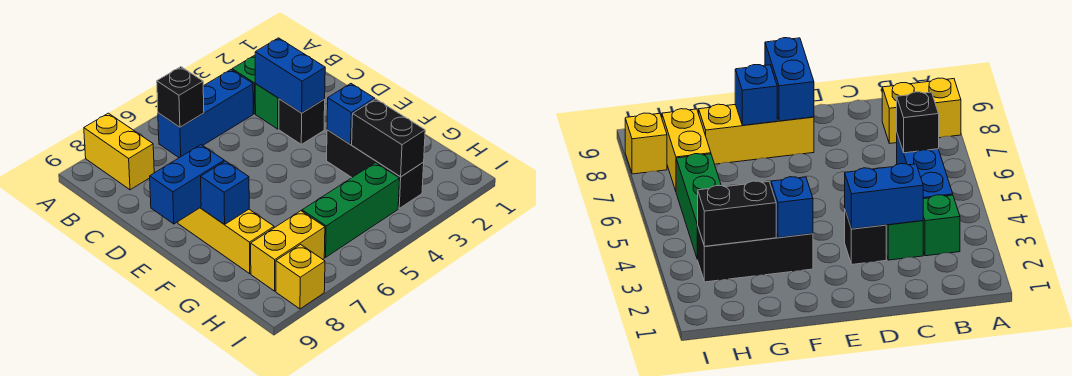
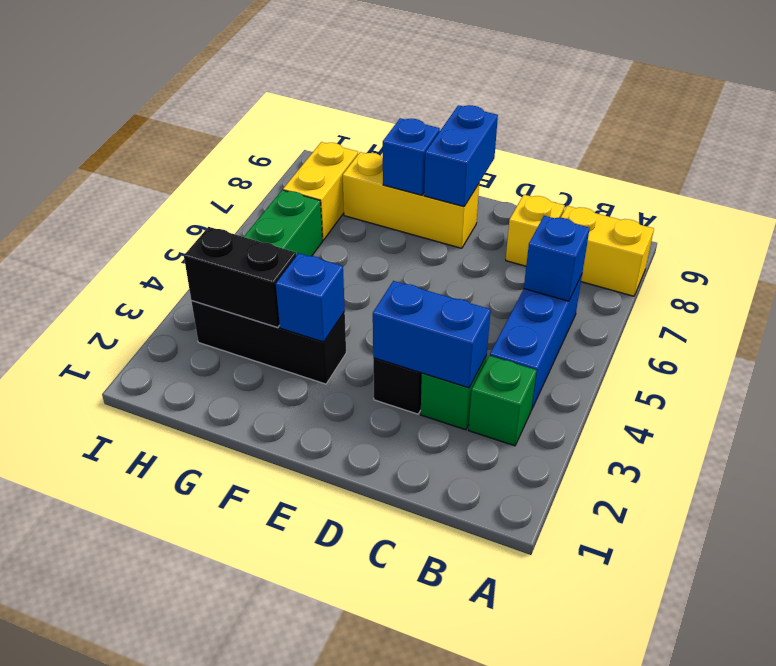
black 1x1 brick [157,67,204,127] -> blue 1x1 brick [524,216,590,301]
yellow 1x1 brick [276,245,325,309] -> yellow 1x1 brick moved to [506,195,565,266]

